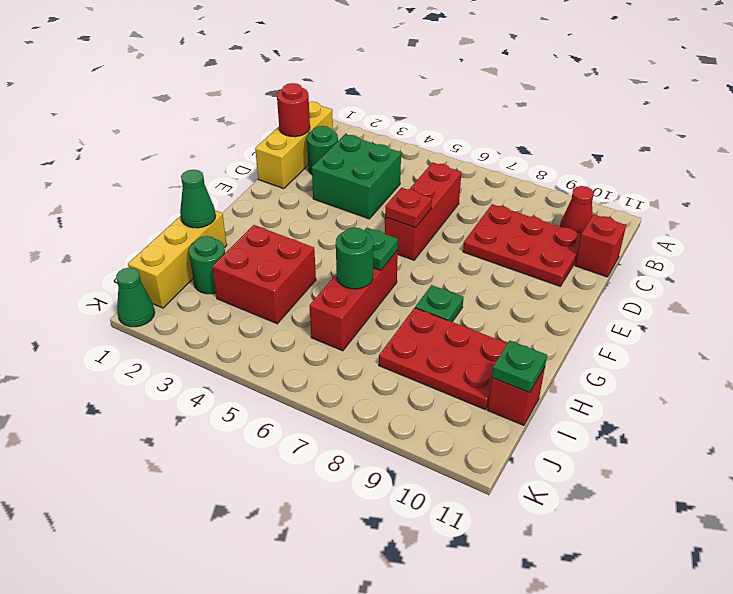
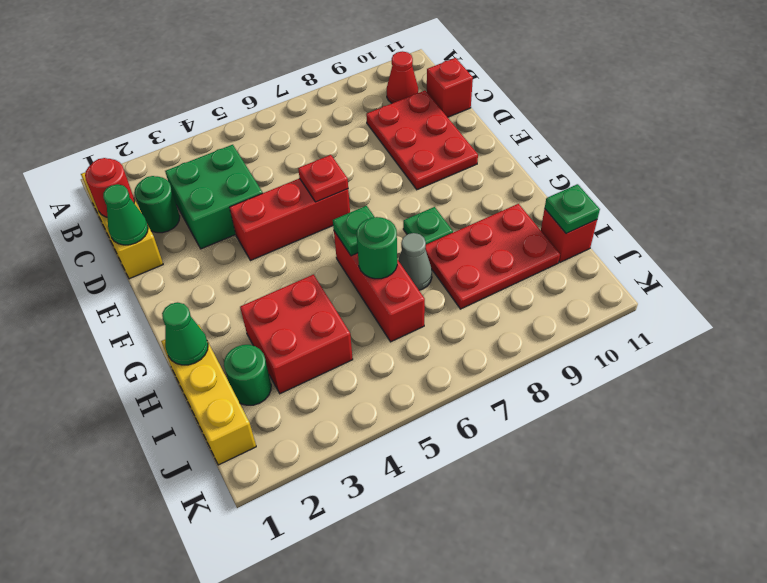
red 1x3 brick [384,162,462,260] -> red 1x3 brick turned to [230,178,350,261]
red 2x3 plate [463,204,581,286] -> red 2x3 plate turned to [366,91,478,190]
none -> grey 1x1 cone [398,233,432,290]
green 1x1 cone [116,268,155,327] -> green 1x1 cone moved to [103,184,148,245]

